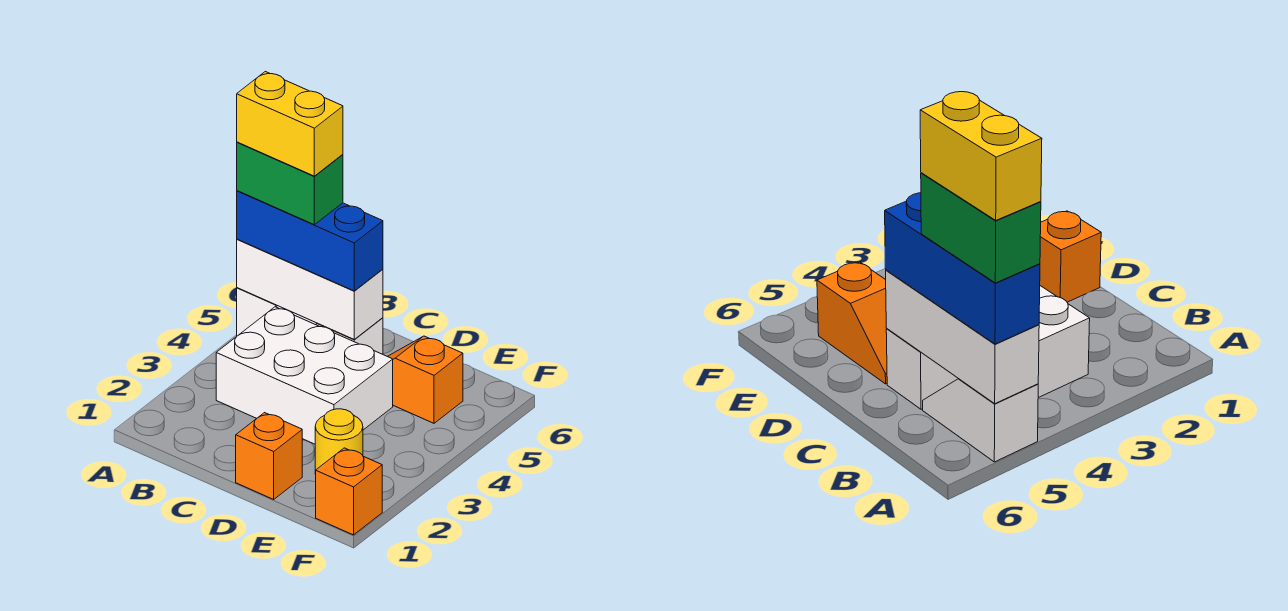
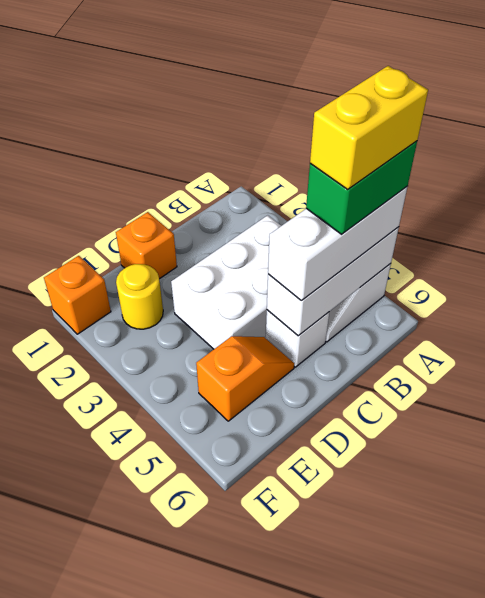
blue 1x3 brick [237,191,383,291] -> white 1x3 brick [268,187,407,301]

